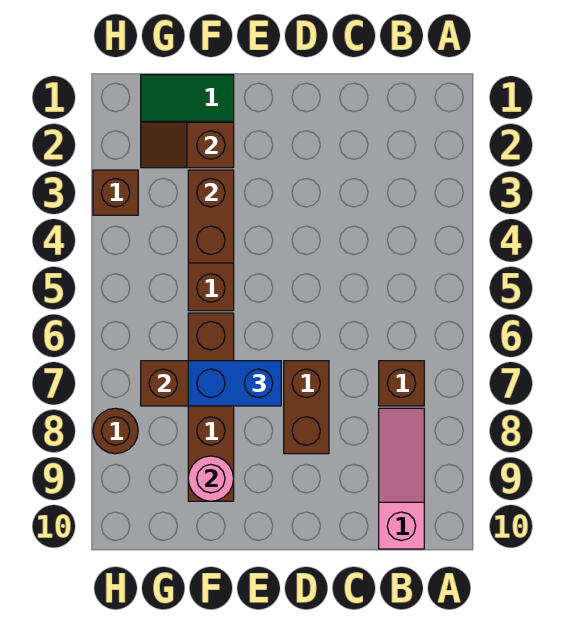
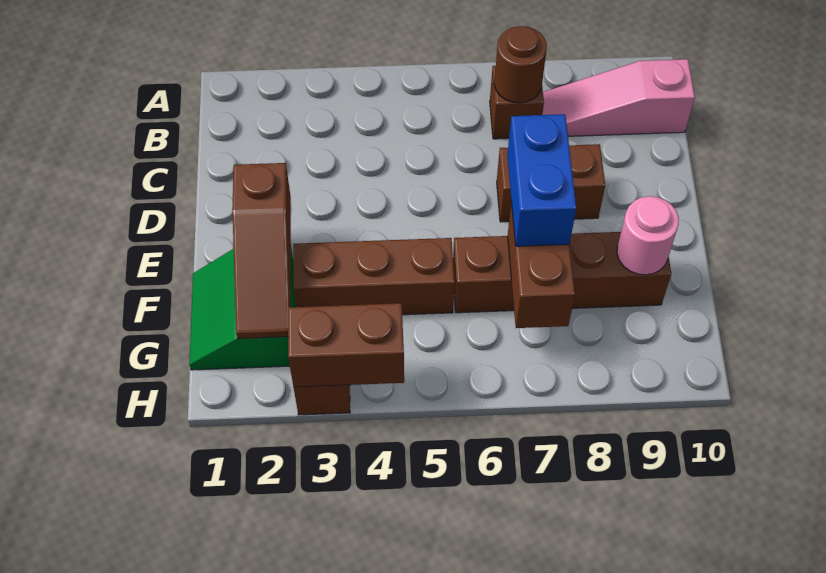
brown 1x2 slope [141,122,234,168] -> brown 1x3 slope [232,163,291,339]
brown 1x2 brick [188,170,234,263] -> brown 1x2 brick moved to [288,303,404,387]
brown 1x1 round brick [93,408,138,454] -> brown 1x1 round brick moved to [494,26,547,103]

